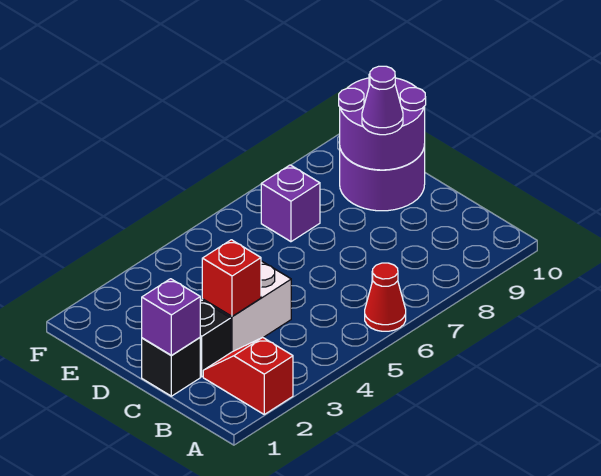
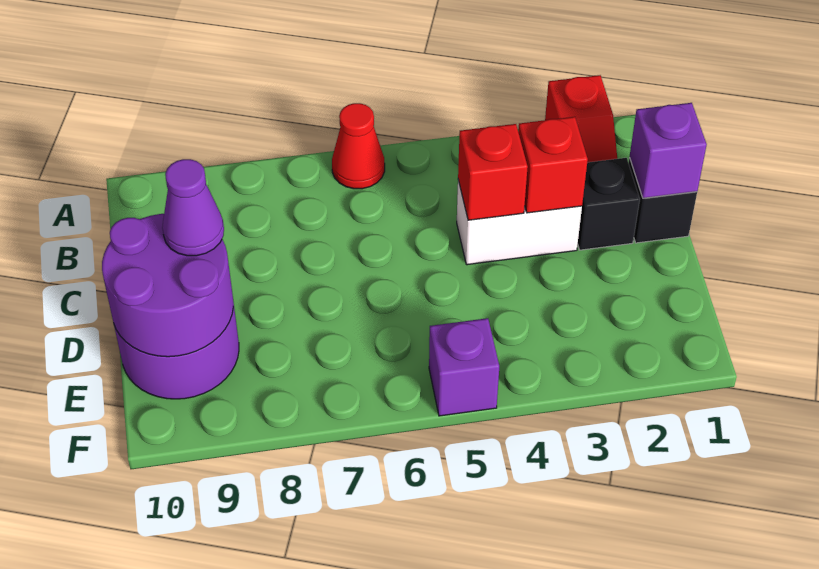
none -> red 1x1 brick [458,124,528,220]
purple 1x1 brick [261,165,320,242] -> purple 1x1 brick moved to [429,318,499,416]

